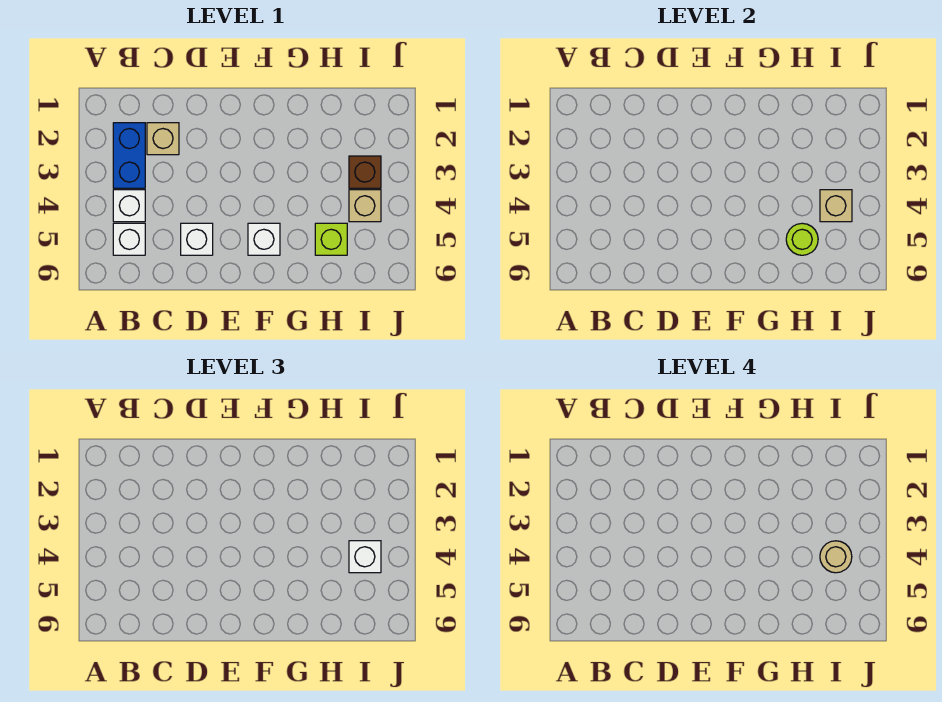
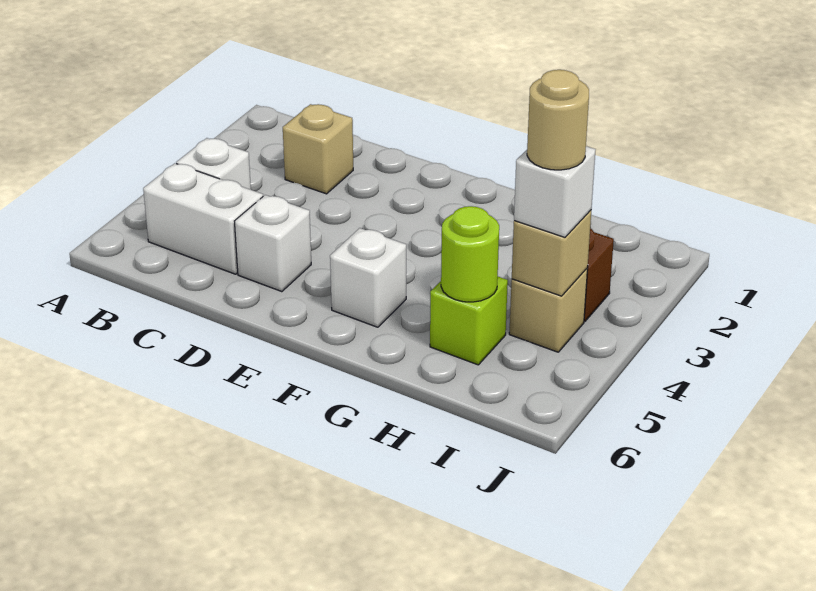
blue 1x2 brick [113,123,145,188] -> none
white 1x1 brick [113,223,145,255] -> white 1x2 brick [143,163,263,274]

